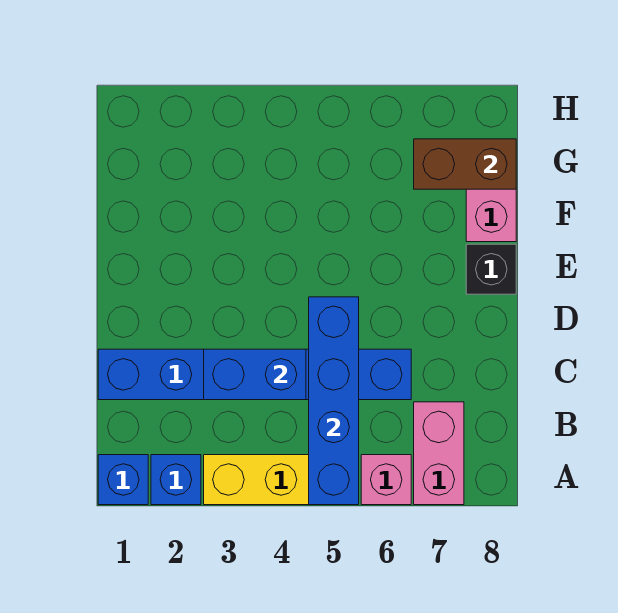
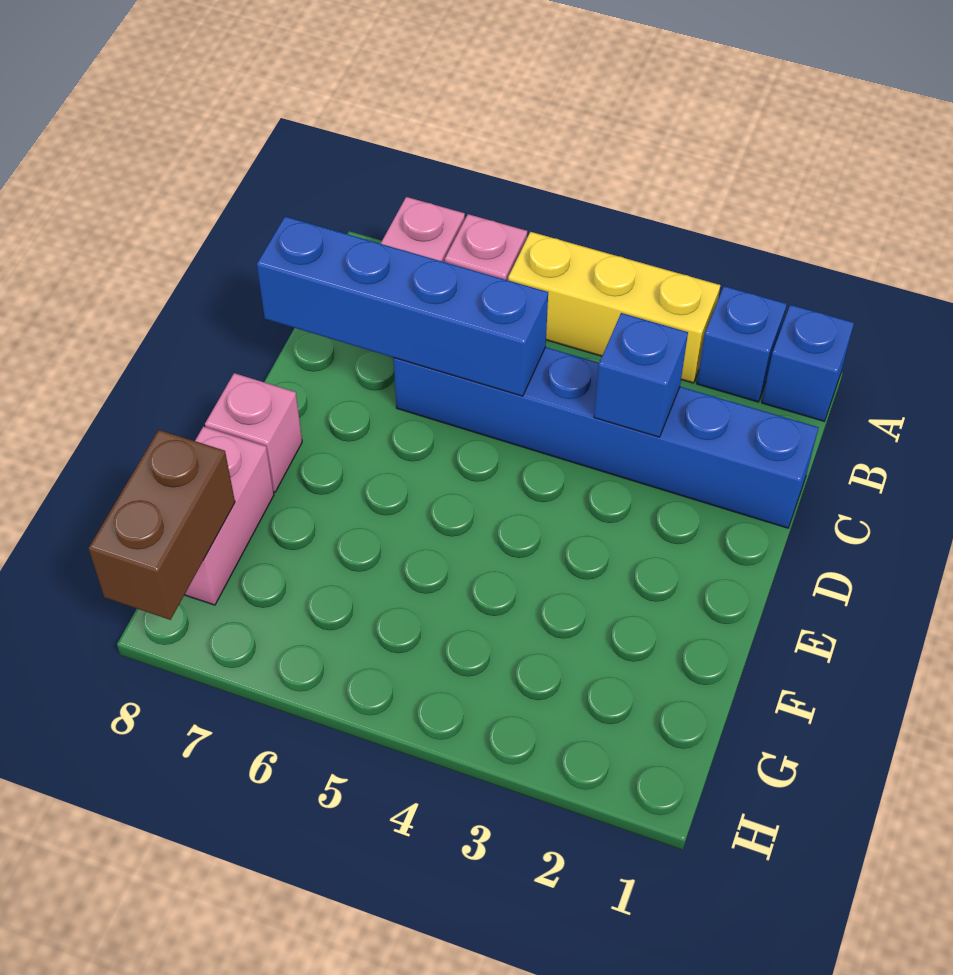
blue 1x4 brick [309,297,359,505] -> blue 1x4 brick turned to [257,216,548,396]
blue 1x2 brick [204,349,306,400] -> blue 1x1 brick [594,313,688,437]
black 1x1 brick [466,244,516,294] -> pink 1x1 brick [205,373,302,492]
brown 1x2 brick [414,139,516,189] -> brown 1x2 brick turned to [88,430,235,620]

